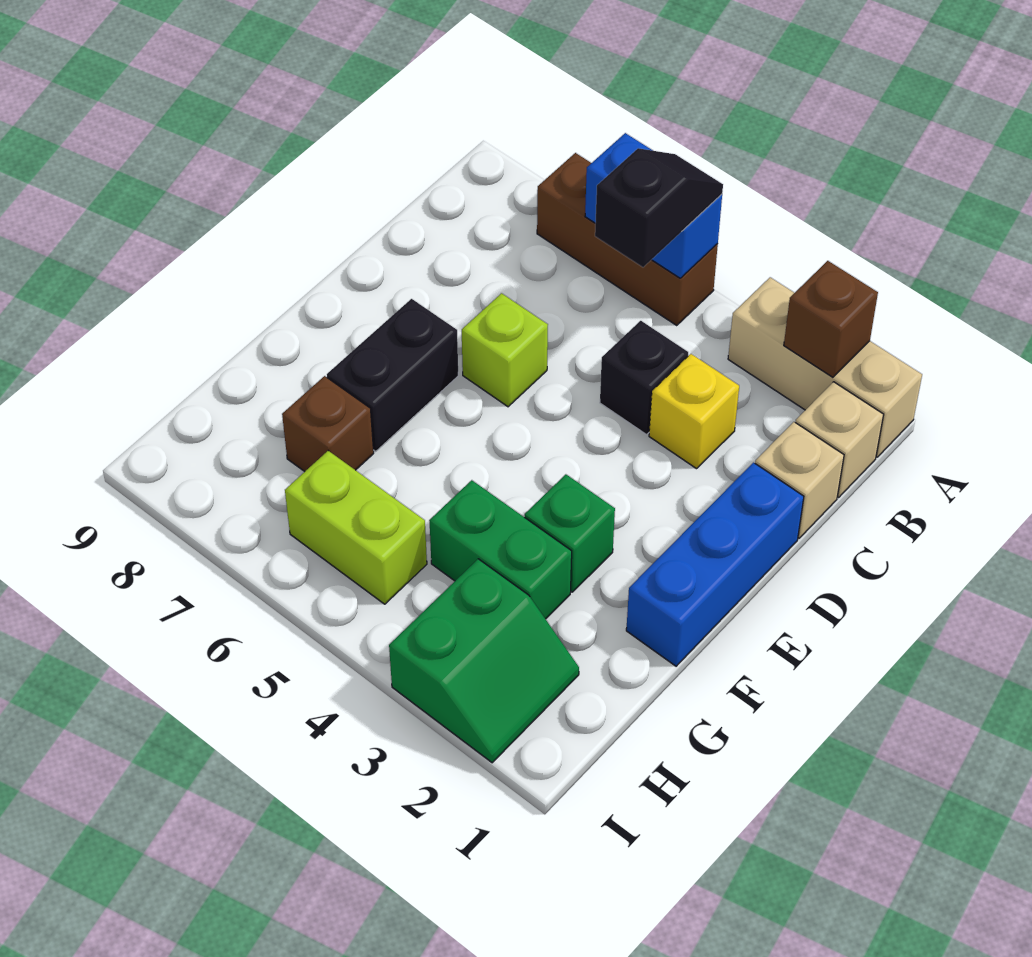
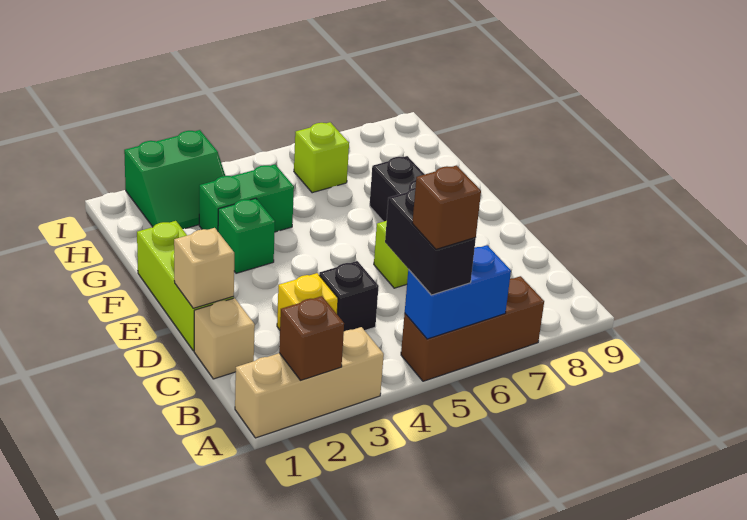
black 1x2 slope [595,148,723,267] -> black 1x2 brick [385,188,476,295]
tan 1x1 brick [795,382,884,497] -> tan 1x1 brick moved to [174,228,234,308]
blue 1x3 brick [626,463,804,666] -> lime 1x3 brick [137,221,234,351]
brown 1x1 brick [282,376,374,472] -> brown 1x1 brick moved to [412,166,481,249]
green 2x2 slope [389,559,579,763] -> green 2x2 slope turned to [124,130,225,229]
lime 1x2 brick [285,451,427,604] -> lime 1x1 brick [294,122,349,193]

